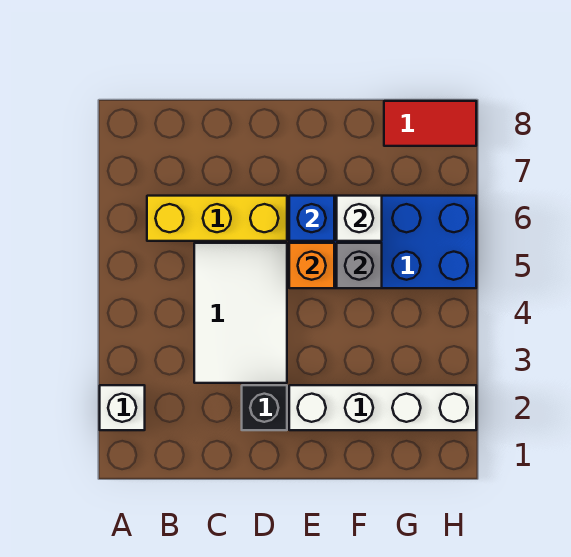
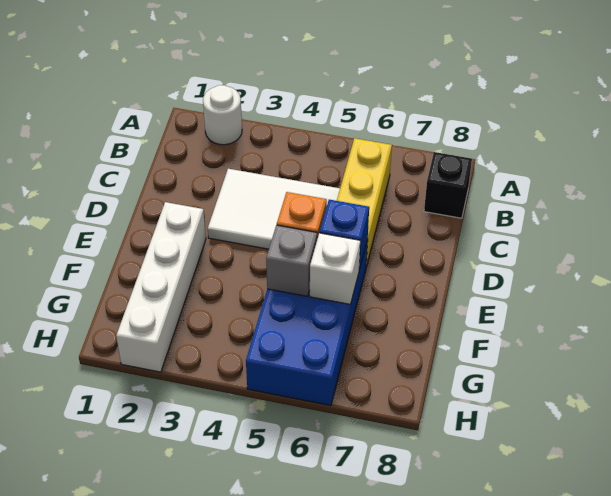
white 1x1 brick [100,385,145,430] -> white 1x1 round brick [203,85,242,145]
black 1x1 brick [242,385,287,430] -> black 1x1 brick moved to [424,152,472,218]
red 1x2 tile [384,101,476,146] -> none

